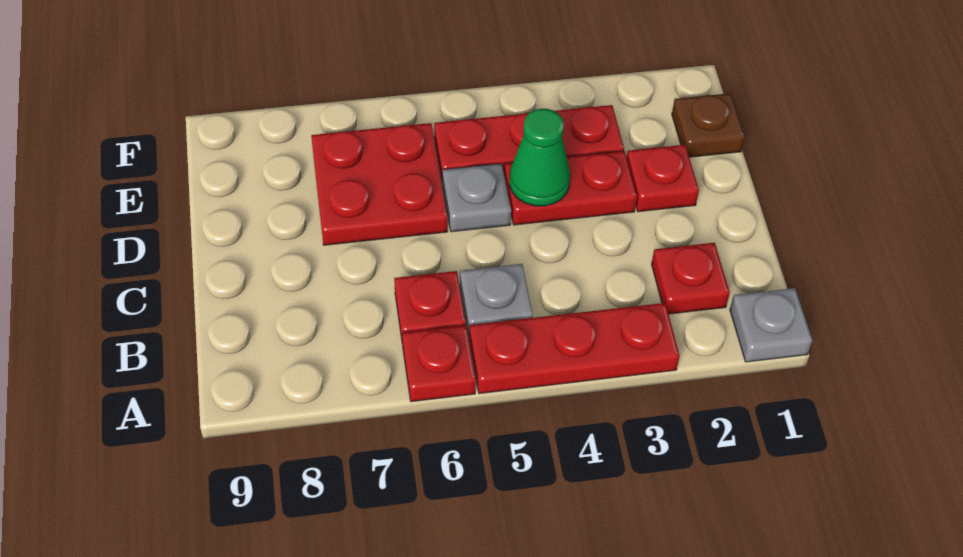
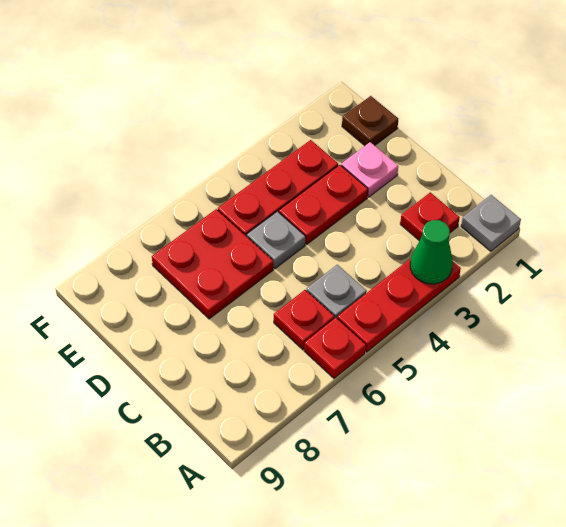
red 1x1 plate [627,145,699,212] -> pink 1x1 plate [341,142,398,197]
green 1x1 cone [510,109,570,206] -> green 1x1 cone moved to [410,220,453,284]

